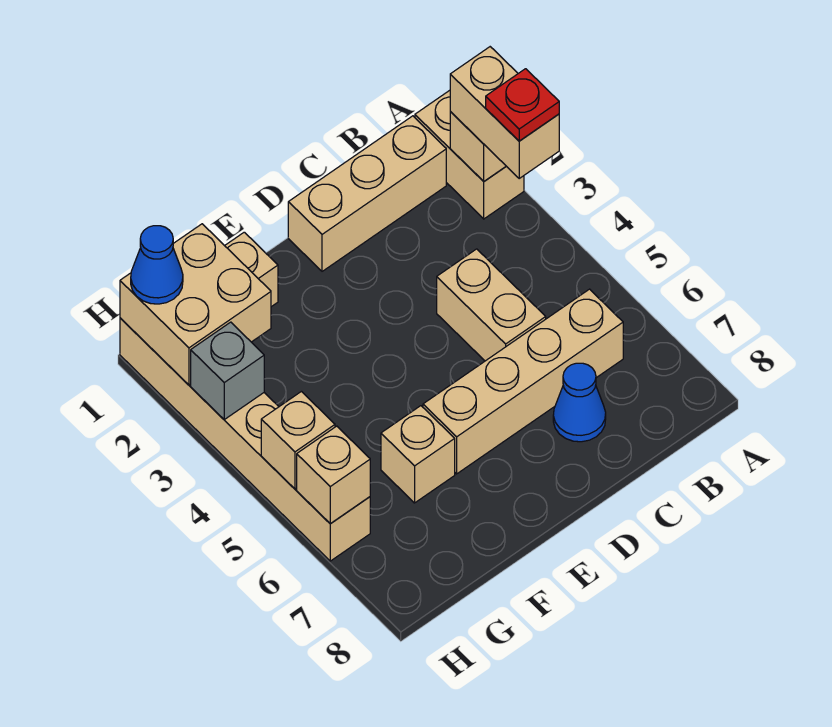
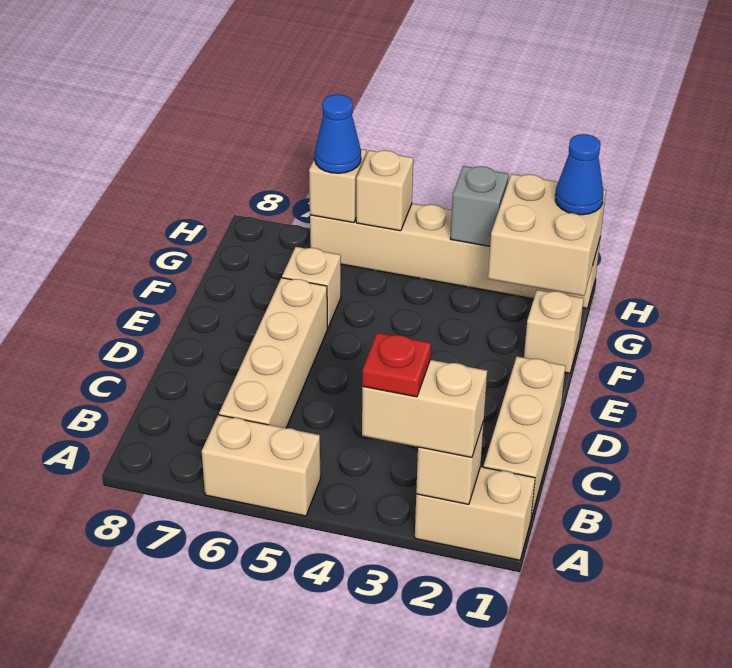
tan 1x2 brick [437,249,546,361] -> tan 1x2 brick moved to [202,415,320,516]
blue 1x1 cone [553,363,606,442] -> blue 1x1 cone moved to [315,94,361,173]

